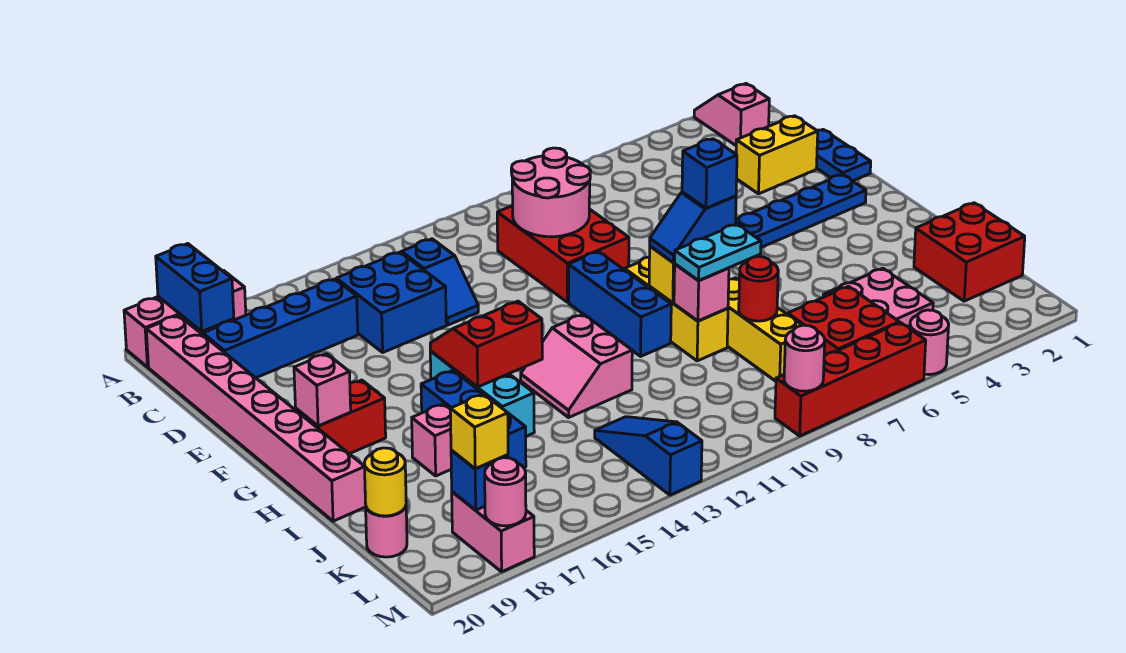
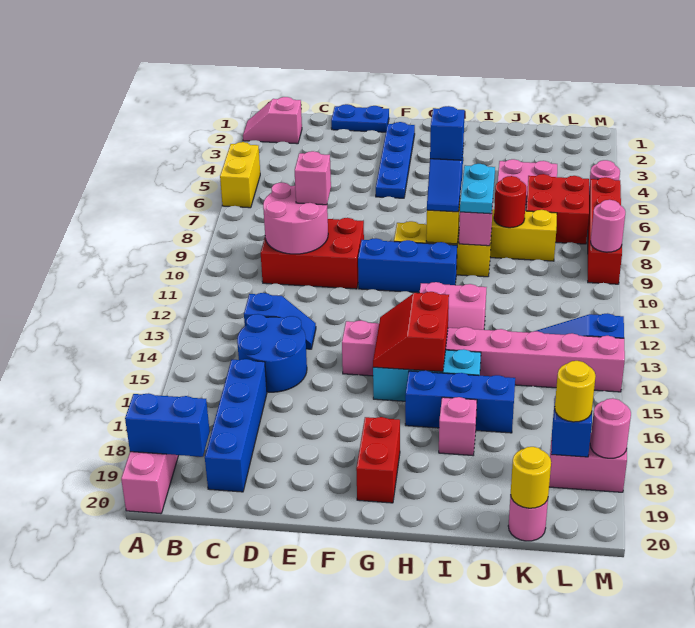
pink 1x8 brick [146,316,366,521] -> pink 1x8 brick moved to [342,320,625,392]
blue 2x2 brick [336,252,446,352] -> blue 2x2 round brick [237,314,307,392]
yellow 1x2 brick [736,116,818,194] -> yellow 1x2 brick moved to [220,142,260,208]
pink 1x1 brick [294,354,351,426] -> pink 1x1 brick moved to [295,151,331,205]
red 2x2 brick [914,203,1025,301] -> none
yellow 1x1 brick [450,394,508,469] -> yellow 1x1 round brick [555,361,595,422]

